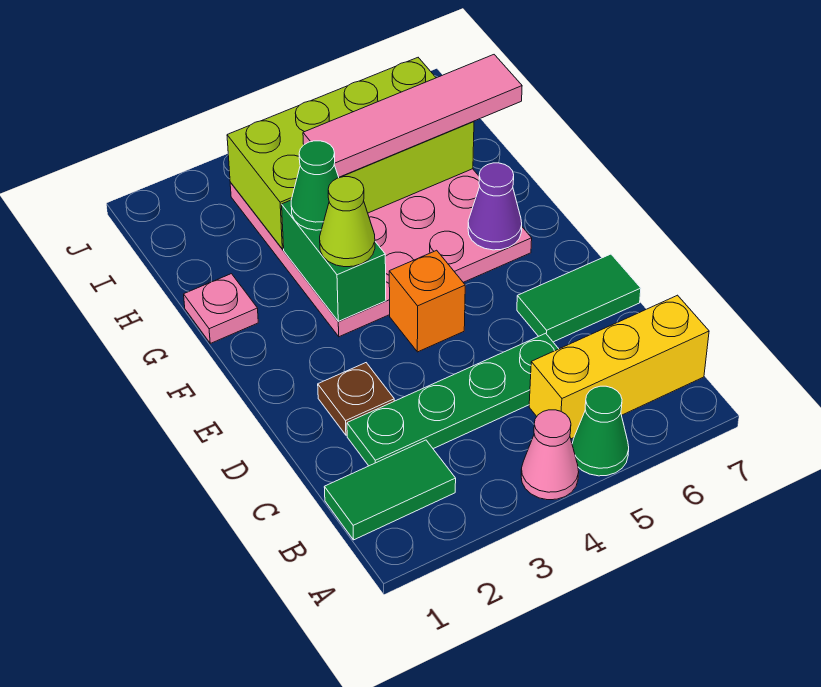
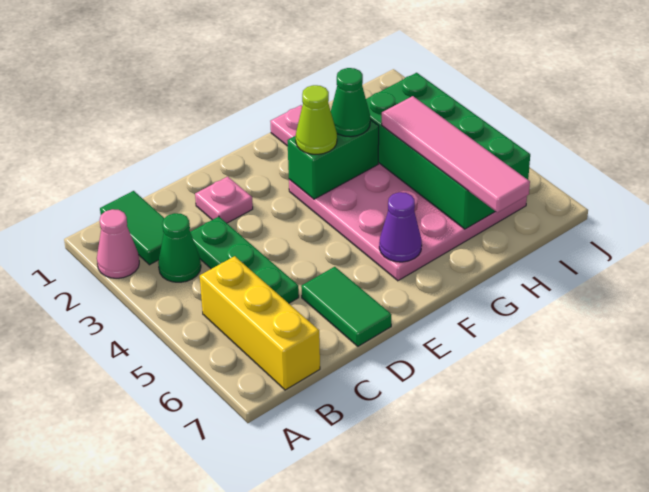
pink 1x1 cone [521,410,579,500] -> pink 1x1 cone moved to [97,209,139,278]
green 1x1 cone [572,386,629,476] -> green 1x1 cone moved to [158,213,201,282]
green 1x4 plate [347,333,558,466] -> green 1x3 plate [190,217,299,303]
brown 1x1 plate [318,363,394,435] -> pink 1x1 plate [195,177,253,223]
orange 1x1 brick [389,250,465,352] -> none
lime 2x4 brick [227,58,474,249] -> green 2x4 brick [366,73,530,229]

